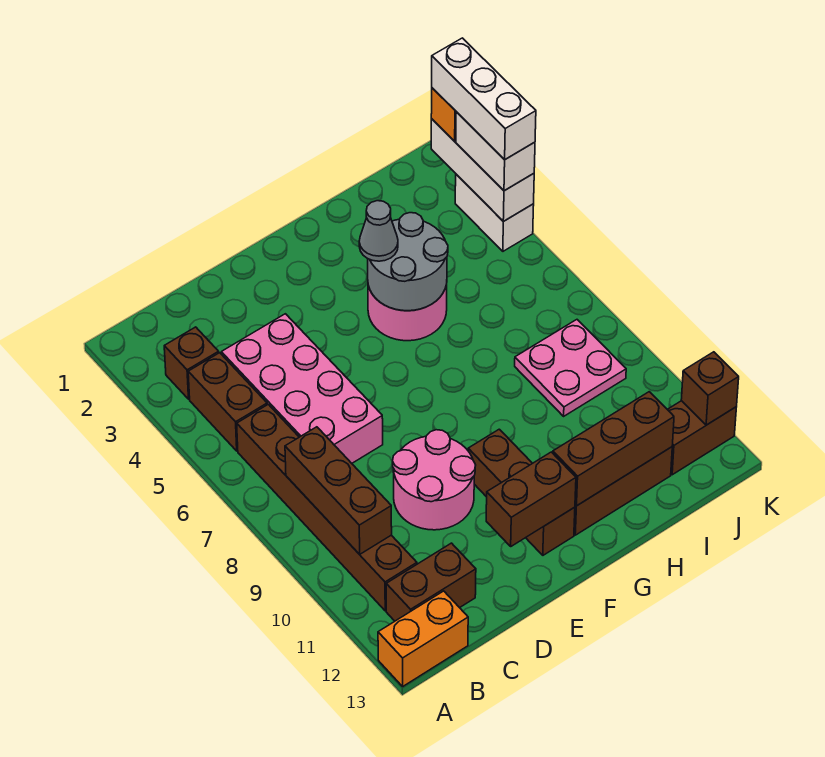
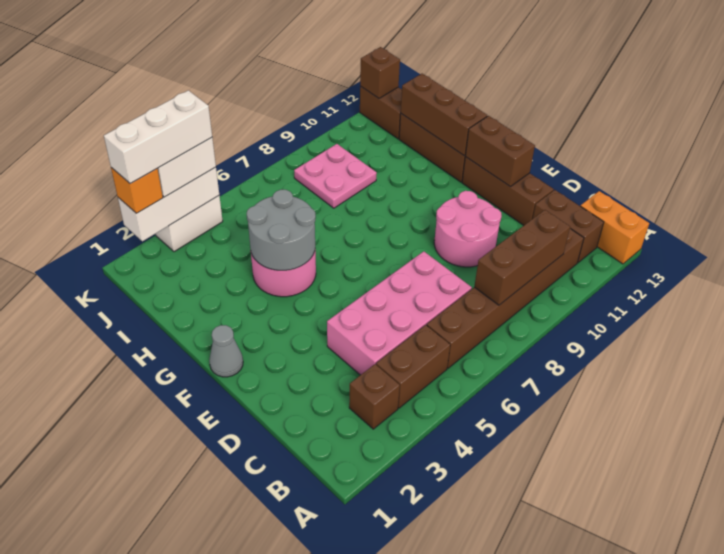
brown 1x3 brick [468,429,575,555] -> brown 1x3 brick turned to [462,157,554,225]
grey 1x1 cone [359,201,398,261] -> grey 1x1 cone moved to [209,325,243,377]

